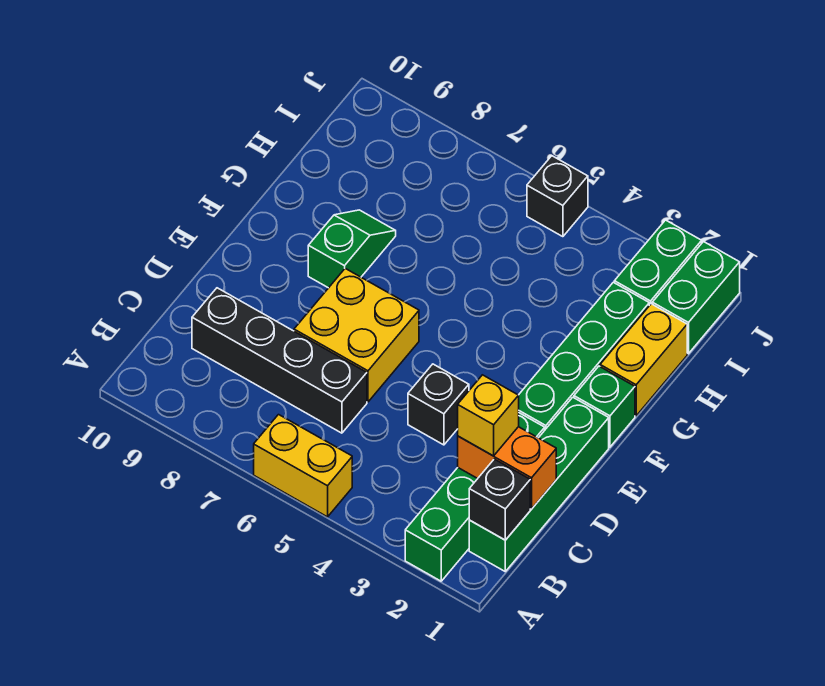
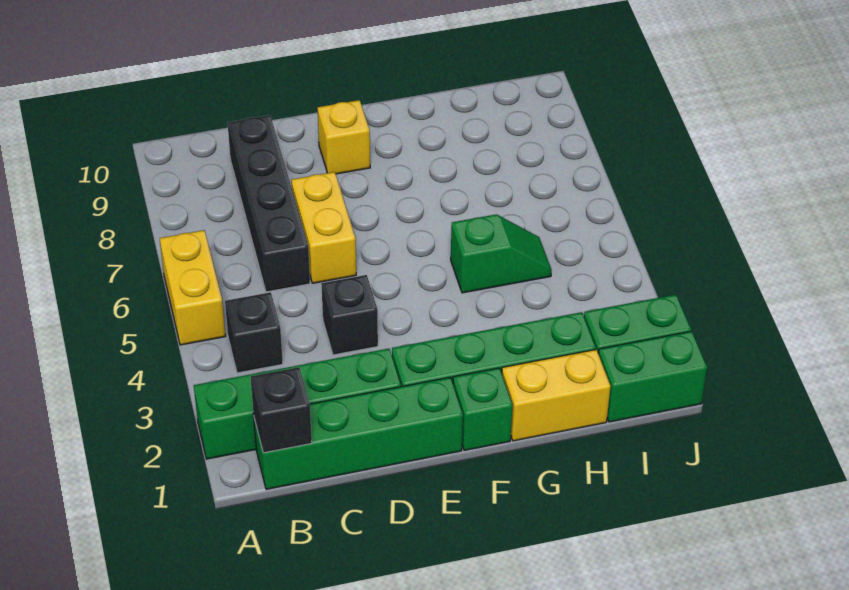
orange 1x2 brick [458,427,556,509] -> none
yellow 1x1 brick [458,375,519,456] -> yellow 1x1 brick moved to [317,100,370,174]
yellow 2x2 brick [294,269,419,402] -> yellow 1x2 brick [291,172,356,283]
green 1x2 slope [308,210,396,288] -> green 1x2 slope moved to [451,214,552,293]
black 1x1 brick [527,156,588,237] -> black 1x1 brick moved to [225,292,283,373]

